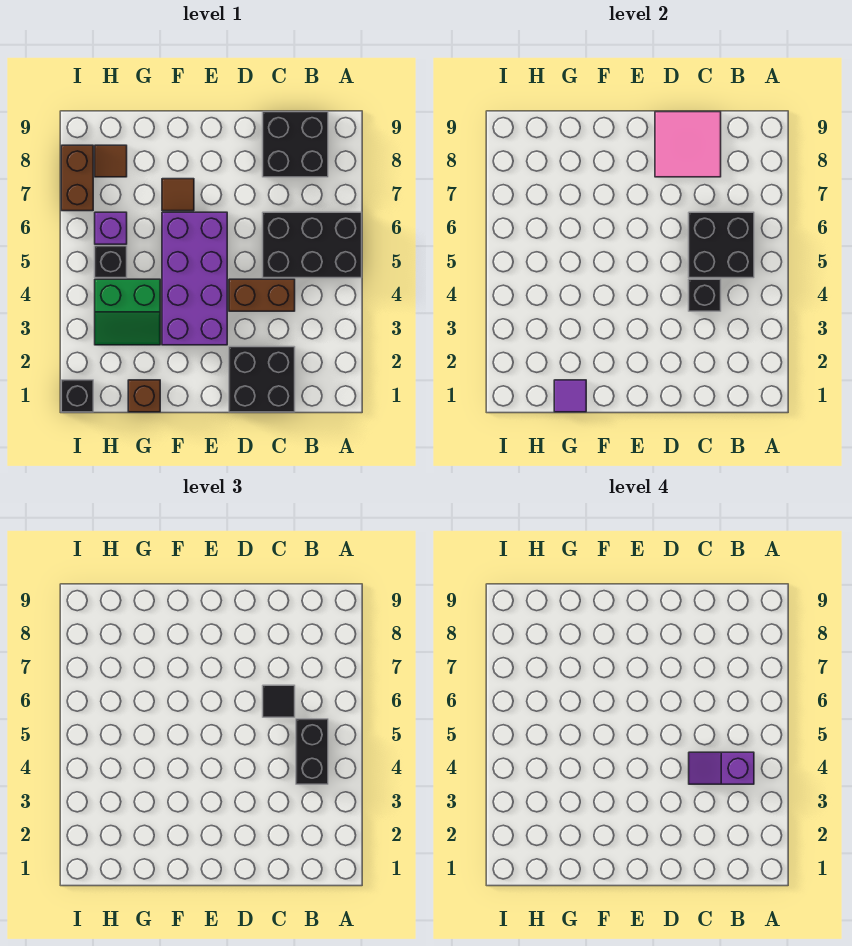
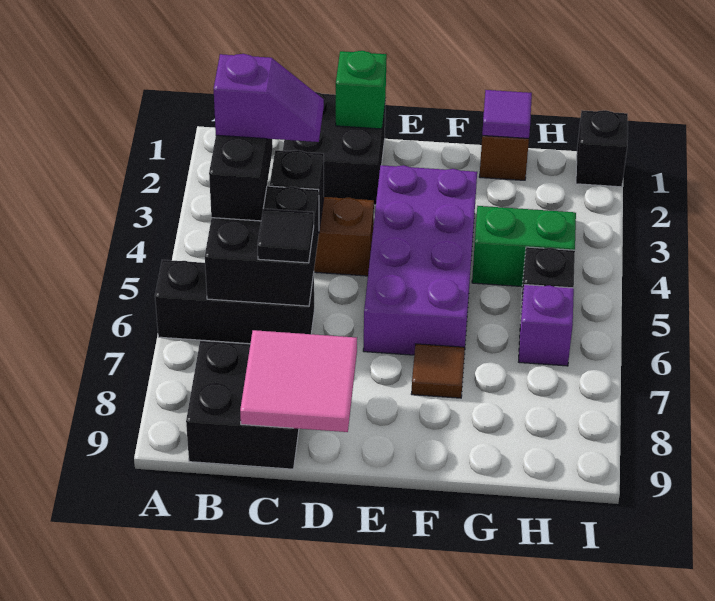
black 2x3 brick [263,212,362,278] -> black 1x3 brick [155,260,314,344]
none -> green 1x1 brick [336,51,387,129]
brown 1x1 tile [95,145,127,177] -> none
brown 1x2 brick [61,145,93,211] -> none

